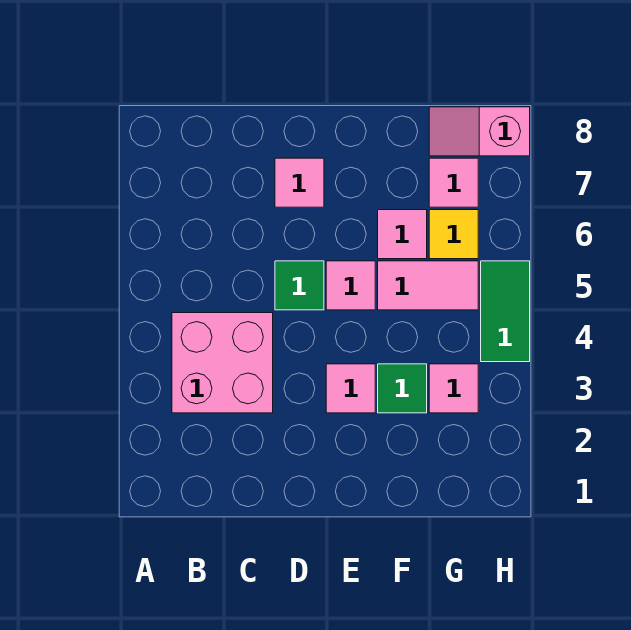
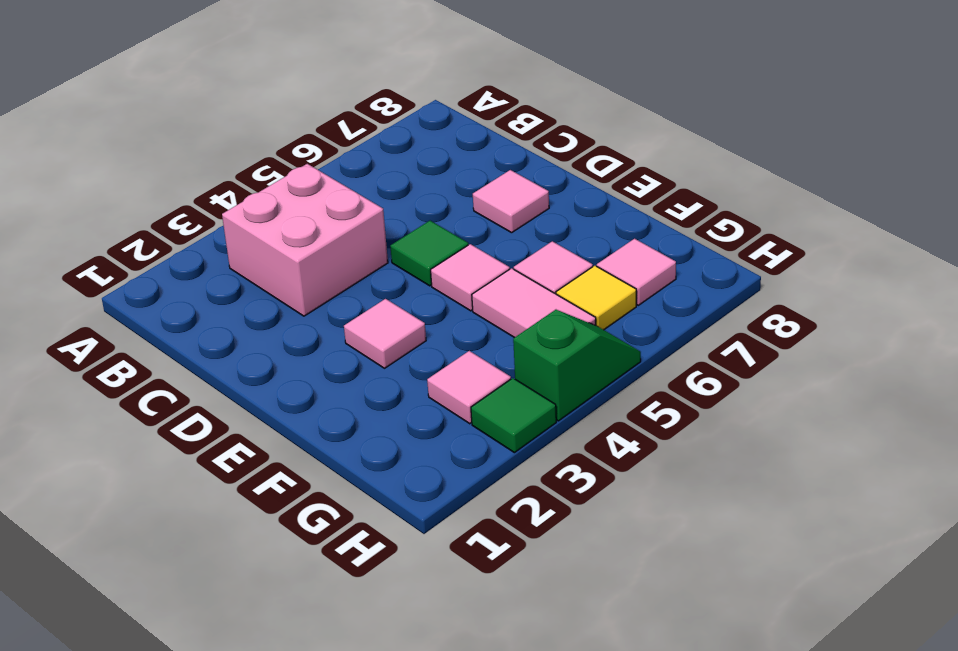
green 1x1 tile [378,364,427,413] -> green 1x1 tile moved to [471,378,556,453]
pink 1x2 slope [429,107,530,156] -> none
green 1x2 tile [481,261,530,362] -> green 1x2 slope [513,310,641,421]

